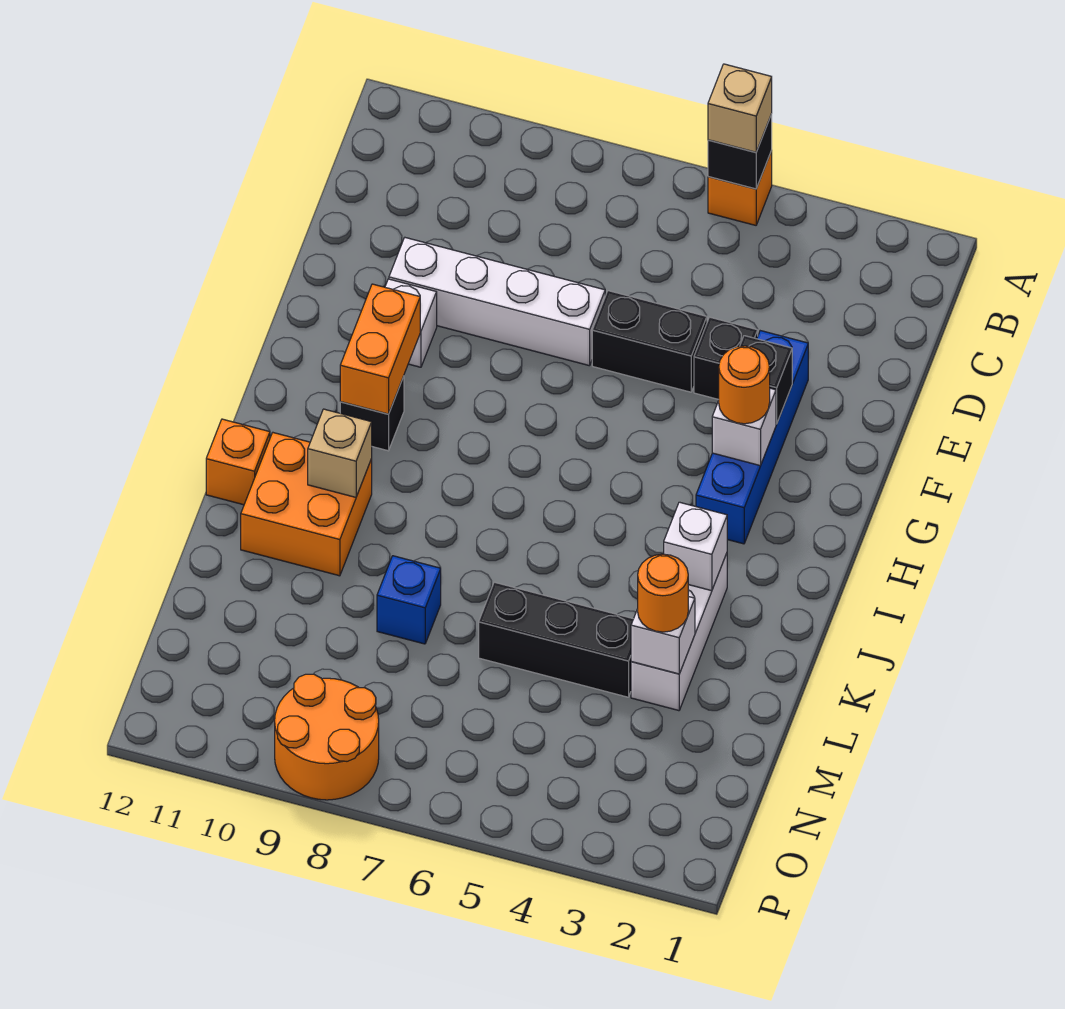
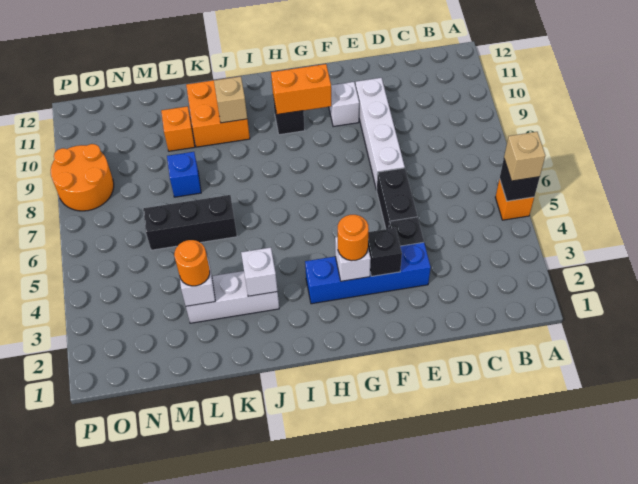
orange 1x1 brick [206,419,270,505] -> orange 1x1 brick moved to [161,106,195,151]
black 1x3 brick [479,582,633,697] -> black 1x3 brick turned to [143,195,237,250]

